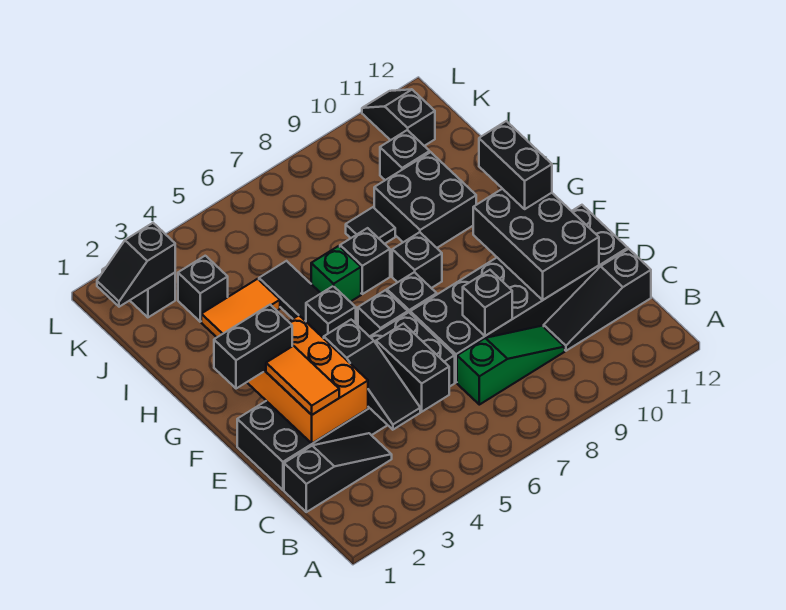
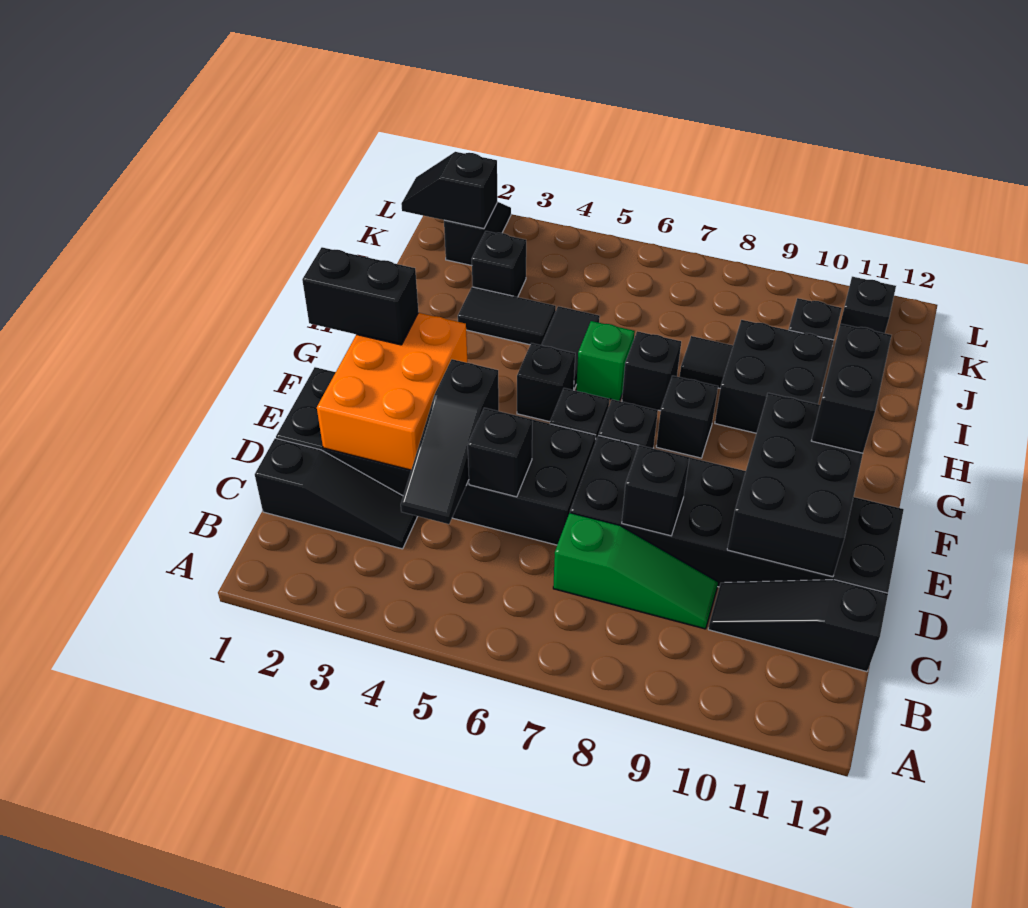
black 1x2 brick [376,324,449,412] -> black 1x1 brick [468,408,532,497]
orange 1x2 tile [266,346,339,415] -> none
orange 1x2 tile [201,279,280,337] -> black 1x2 tile [458,287,556,345]

